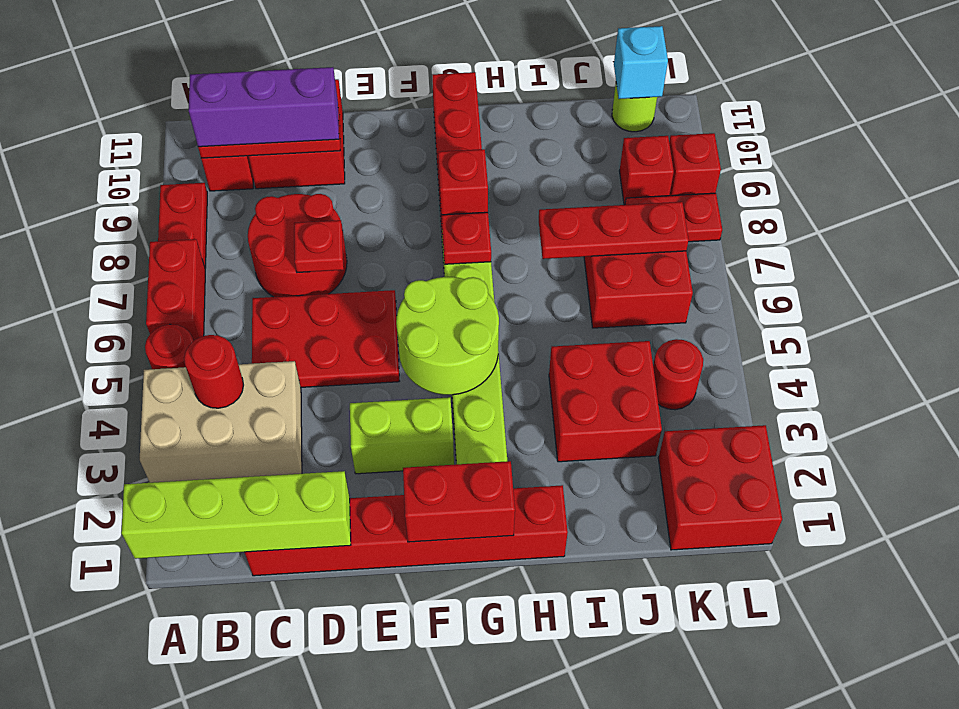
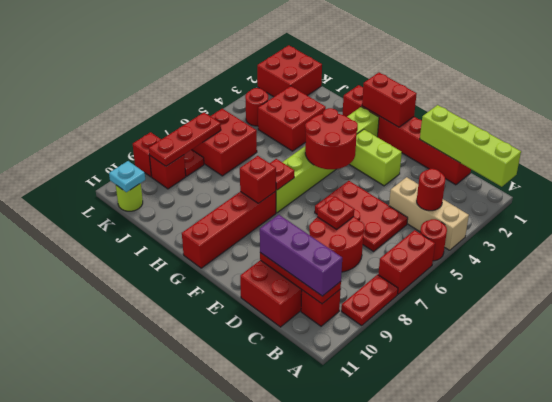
tan 2x3 brick [140,361,302,483] -> tan 1x3 brick [389,177,469,250]
lime 2x2 round brick [396,277,499,395] -> red 2x2 round brick [305,108,358,169]
red 1x3 plate [539,202,689,259] -> red 1x3 plate turned to [149,113,221,166]
cyan 1x1 brick [614,26,668,99] -> cyan 1x1 plate [109,161,145,192]

